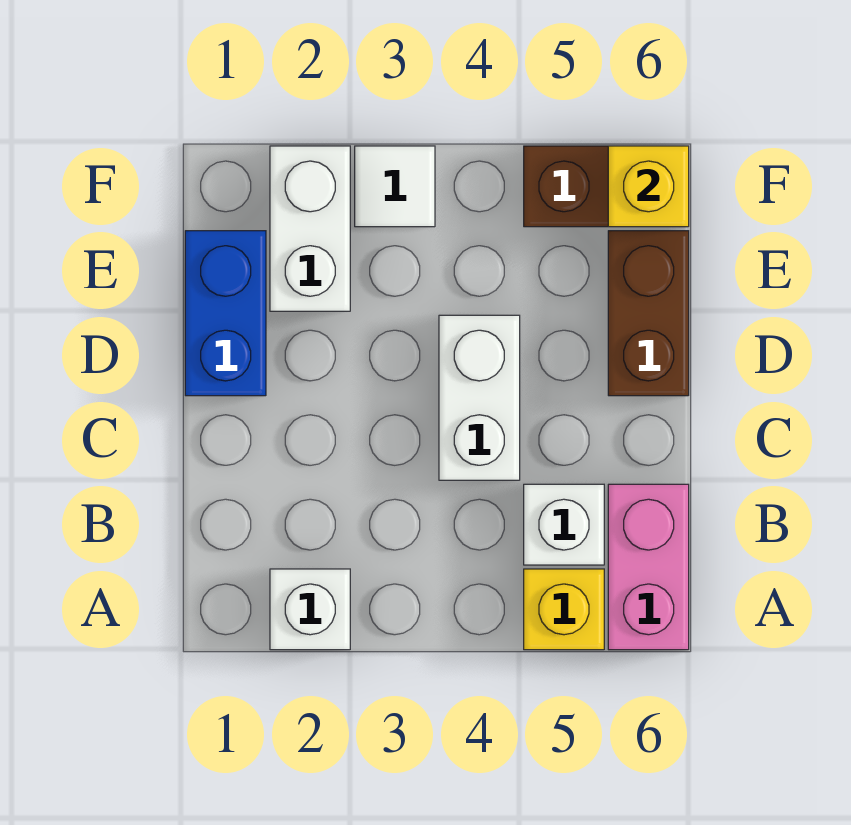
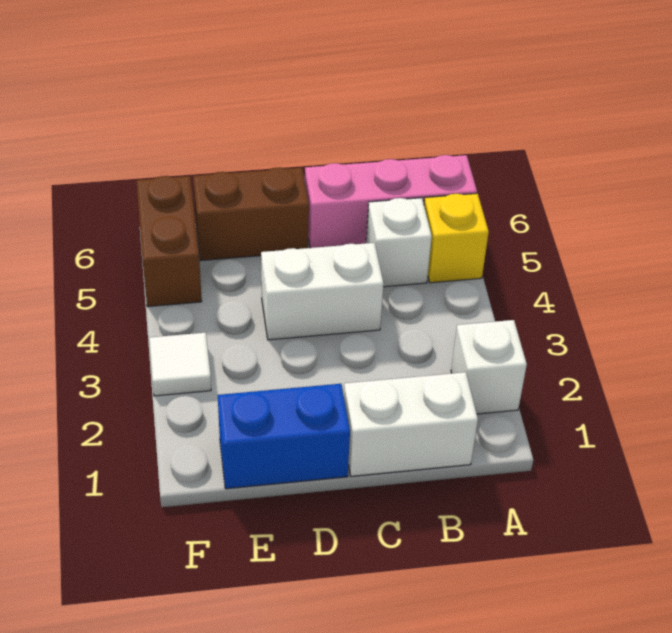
pink 1x2 brick [608,484,689,650] -> pink 1x3 brick [305,155,477,248]
white 1x2 brick [270,146,350,311] -> white 1x2 brick moved to [344,372,478,476]
yellow 1x1 brick [608,146,689,227] -> none

